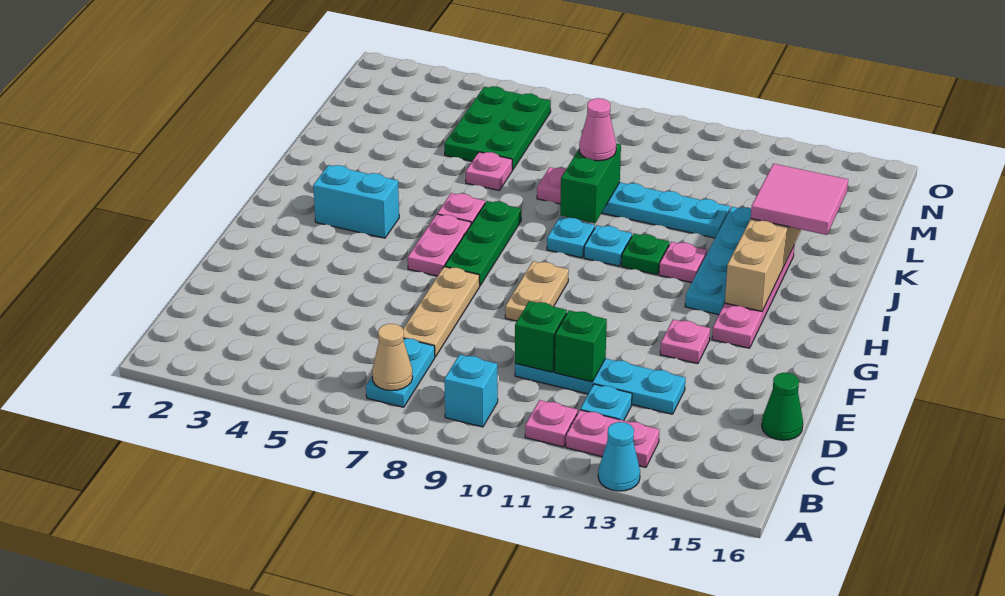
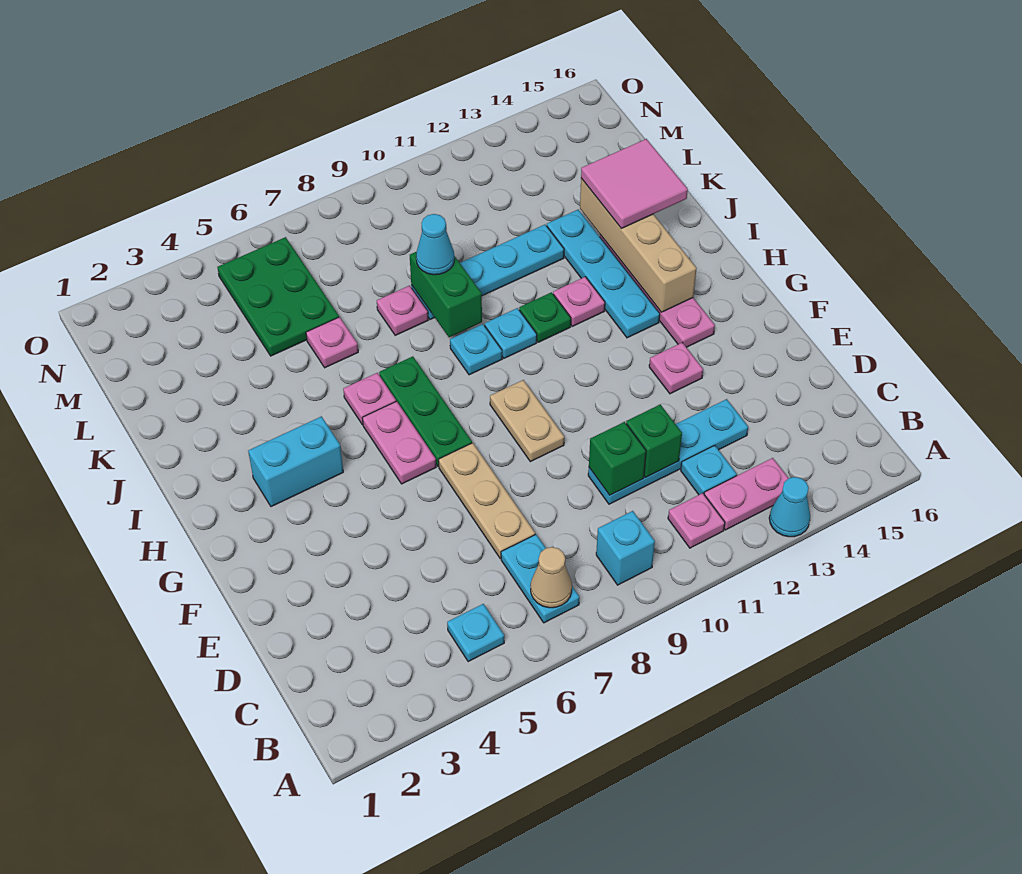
none -> cyan 1x1 plate [447,604,504,662]
green 1x1 cone [762,373,803,440] -> none
pink 1x1 cone [579,98,616,161] -> cyan 1x1 cone [416,214,454,275]

